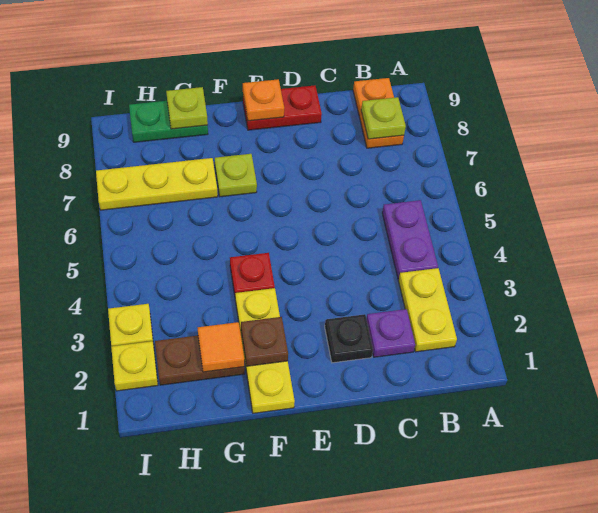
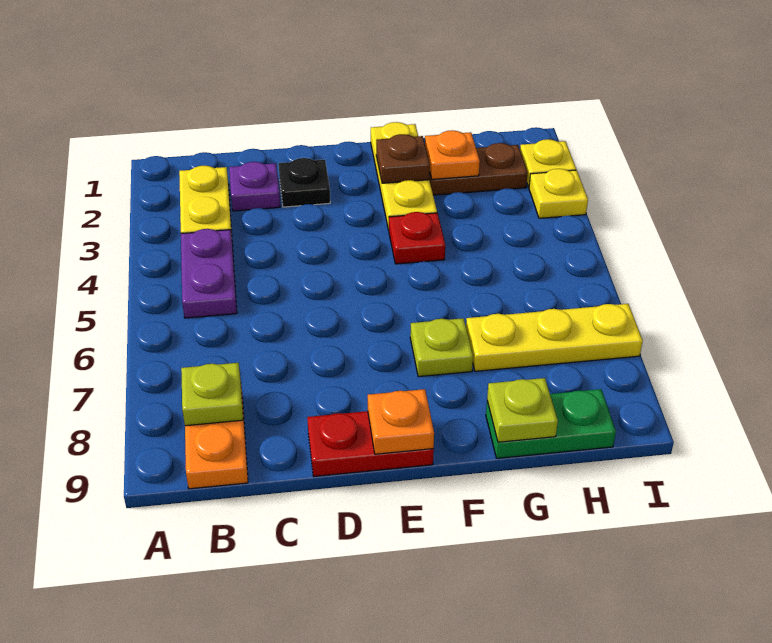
orange 1x1 tile [198,322,244,372] -> orange 1x1 plate [425,130,480,179]

